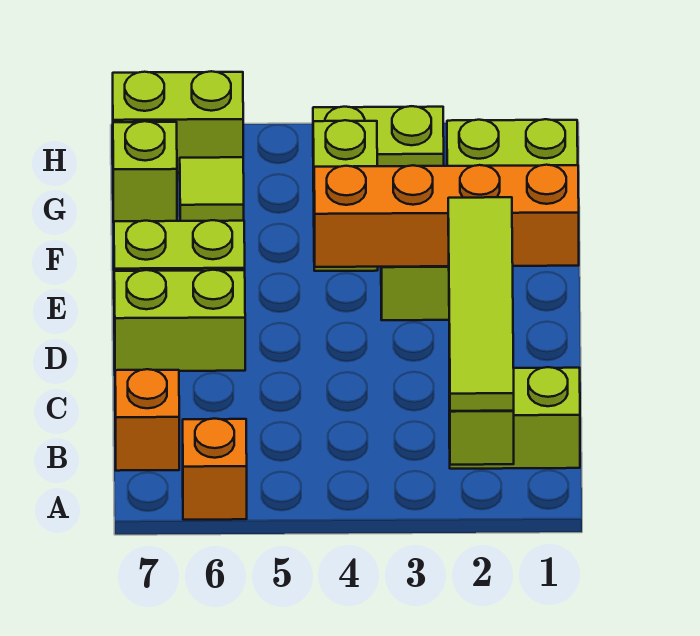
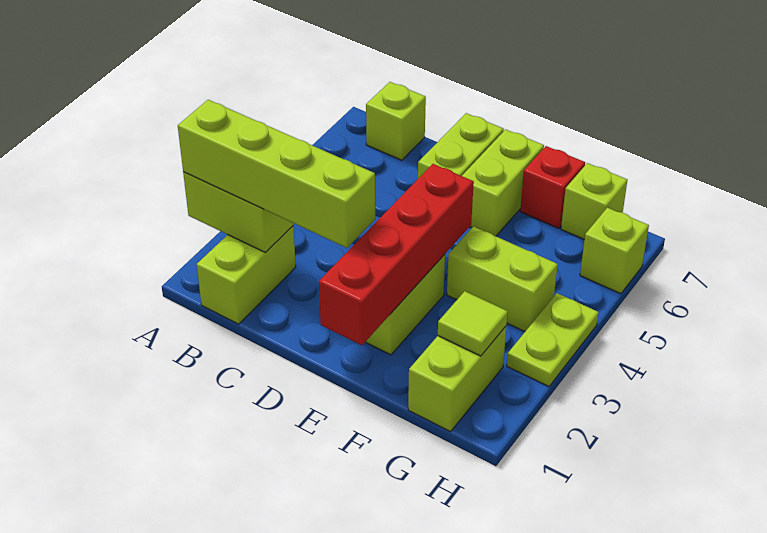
lime 1x4 tile [448,197,514,411] -> lime 1x4 brick [178,100,375,248]
orange 1x1 brick [183,419,247,520] -> none
orange 1x1 brick [115,369,179,471] -> lime 1x1 brick [366,82,426,160]
orange 1x4 brick [314,165,579,267] -> red 1x4 brick [319,164,474,345]
none -> red 1x1 brick [520,146,585,228]
lime 1x1 tile [180,157,244,221] -> lime 1x1 tile moved to [438,291,508,356]
lime 1x2 brick [113,71,243,173] -> lime 1x1 brick [580,208,649,294]

